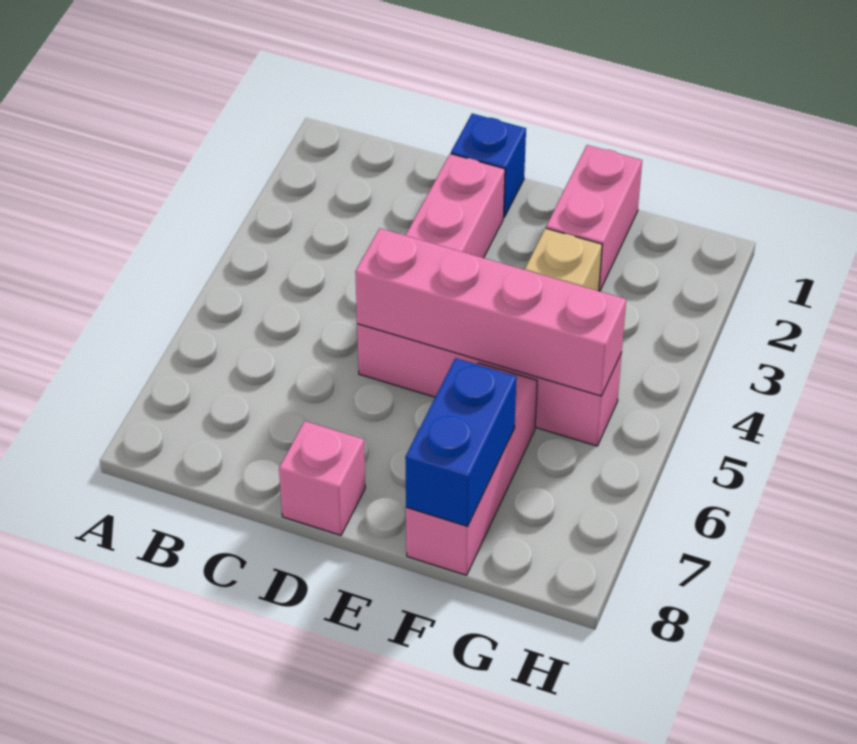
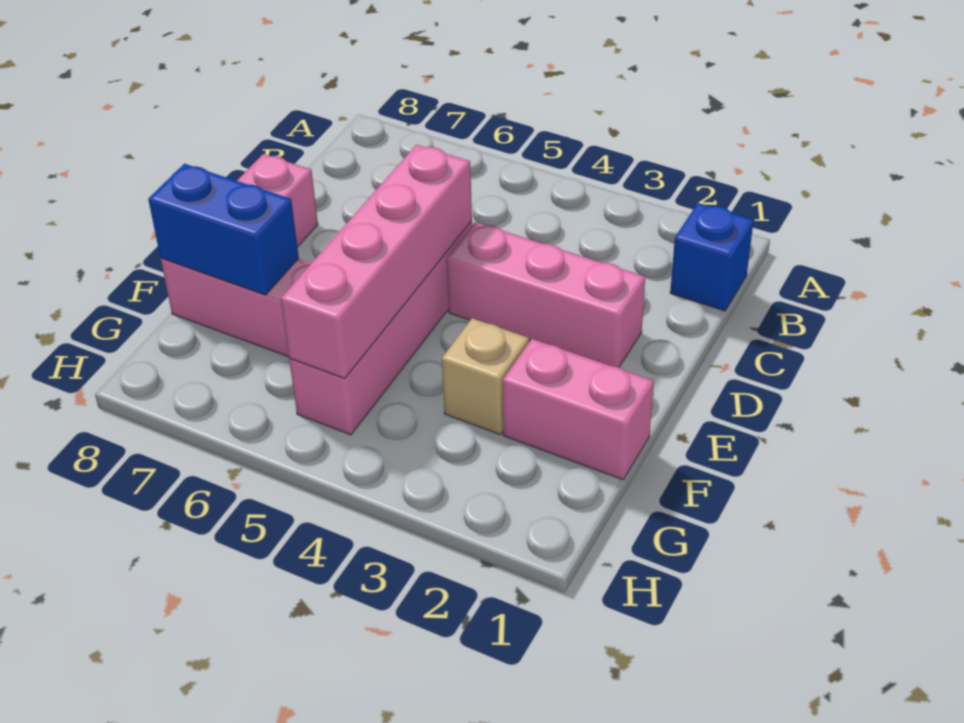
blue 1x1 brick [451,114,526,217] -> blue 1x1 brick moved to [670,203,754,311]

